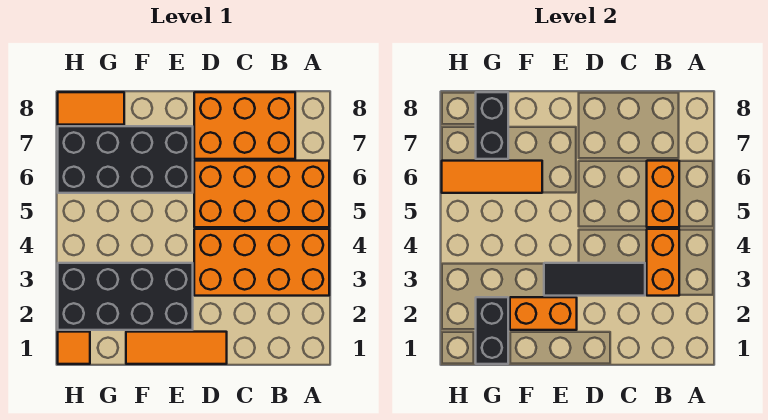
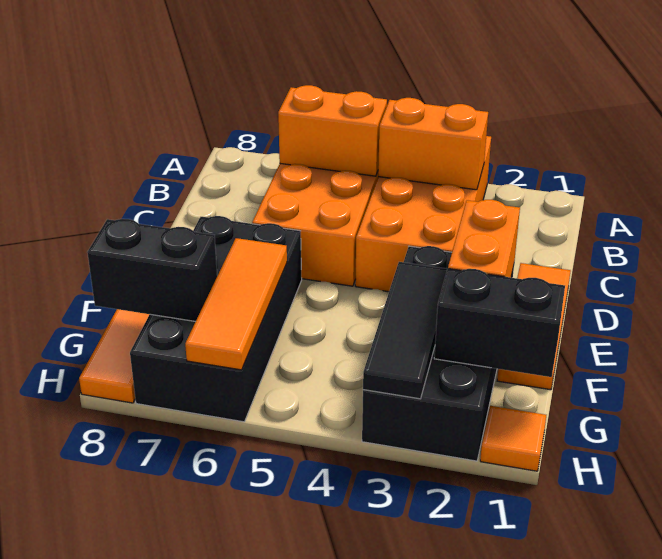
orange 2x3 brick [194,92,295,159] -> none
black 1x3 tile [544,263,645,296] -> black 1x3 tile moved to [363,262,447,399]

